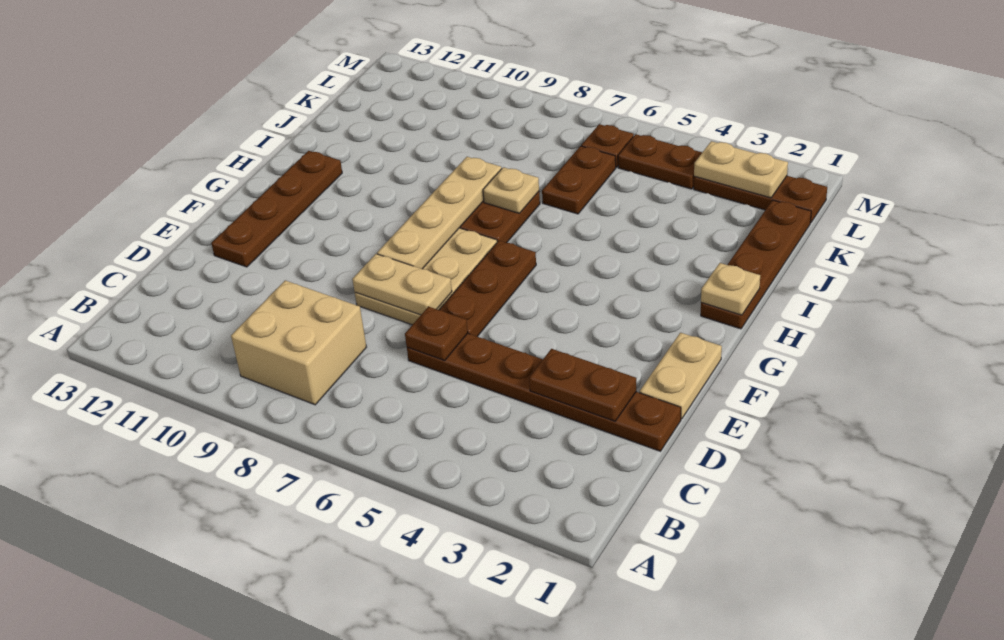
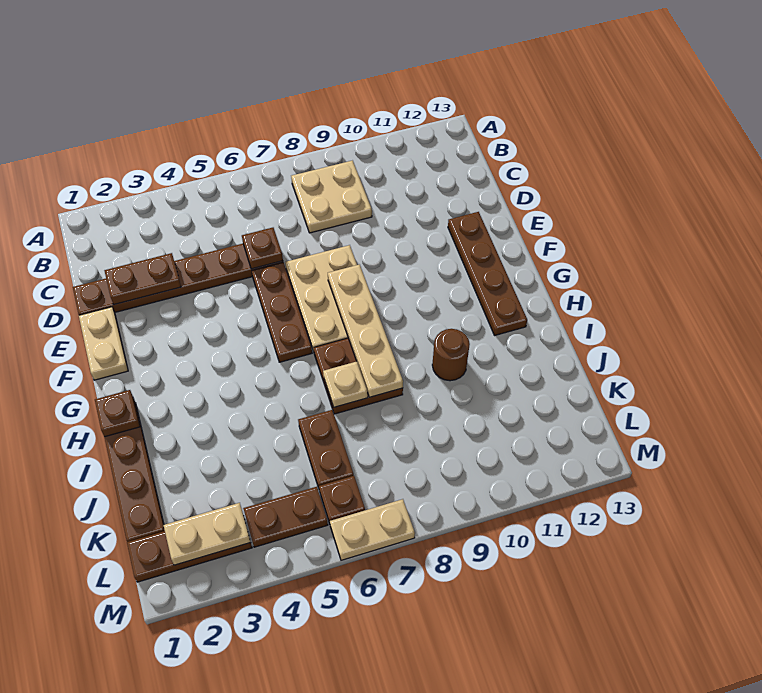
tan 2x2 brick [231,280,366,405] -> tan 2x2 plate [291,161,372,233]
tan 1x2 plate [352,254,452,315] -> tan 1x2 plate moved to [330,499,415,560]
tan 1x1 plate [701,263,760,315] -> brown 1x1 plate [95,390,140,437]
none -> brown 1x1 round brick [432,329,470,381]

